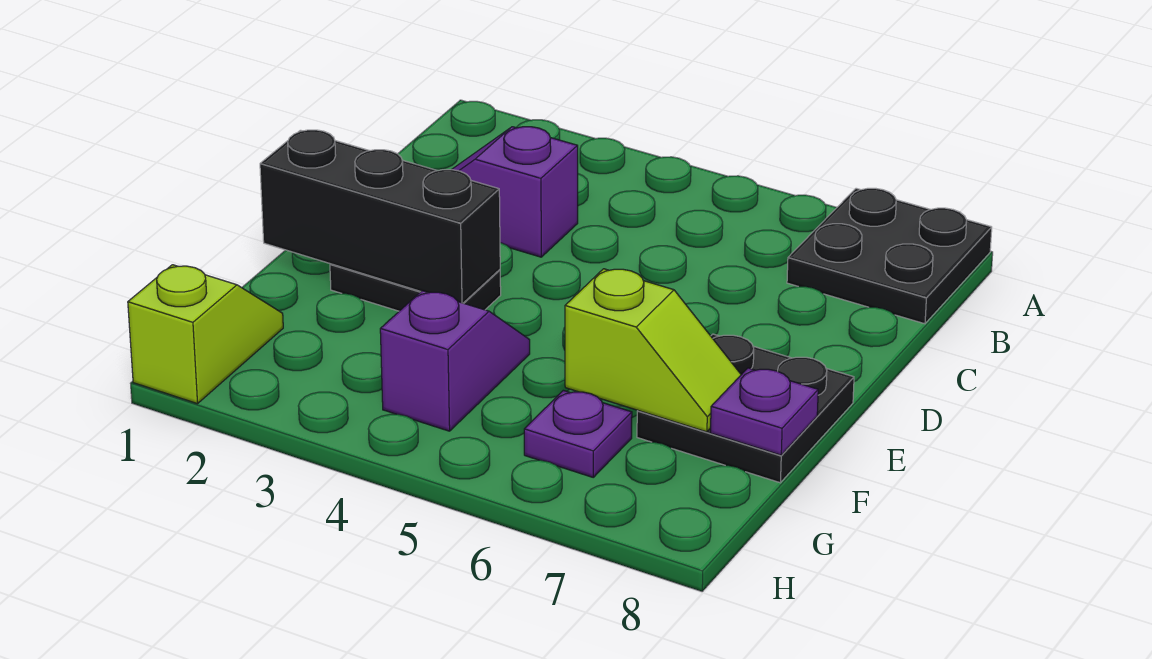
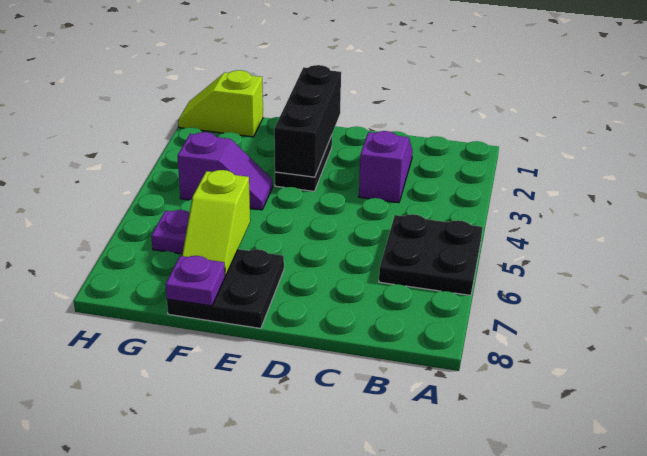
black 2x2 plate [787,188,992,324] -> black 2x2 plate moved to [379,214,482,295]
lime 1x2 slope [128,265,283,404] -> lime 1x2 slope turned to [178,70,263,137]

